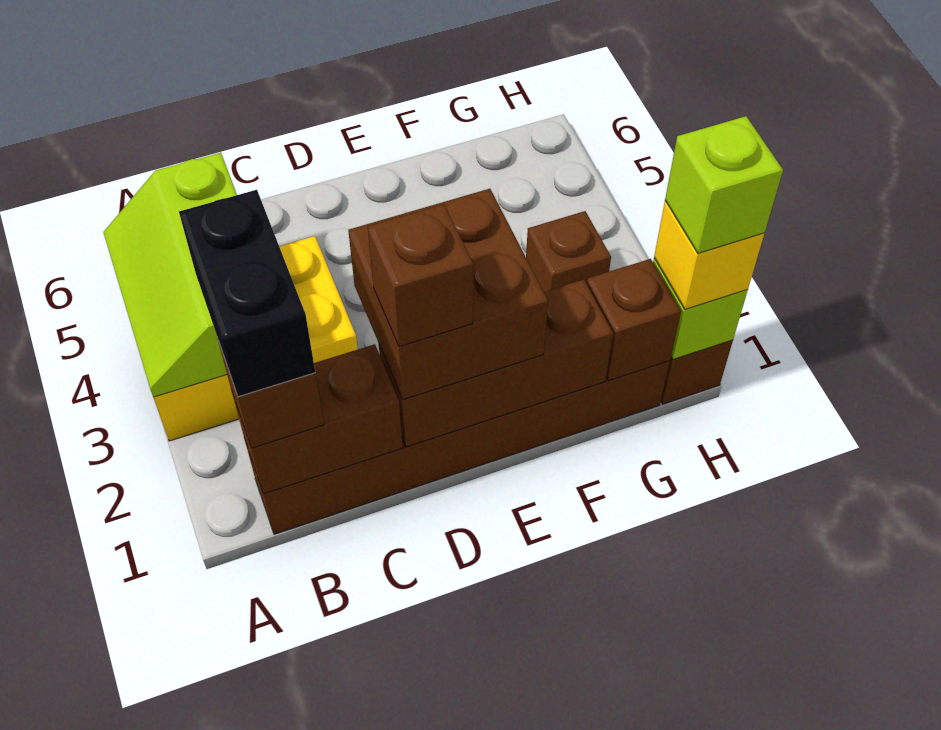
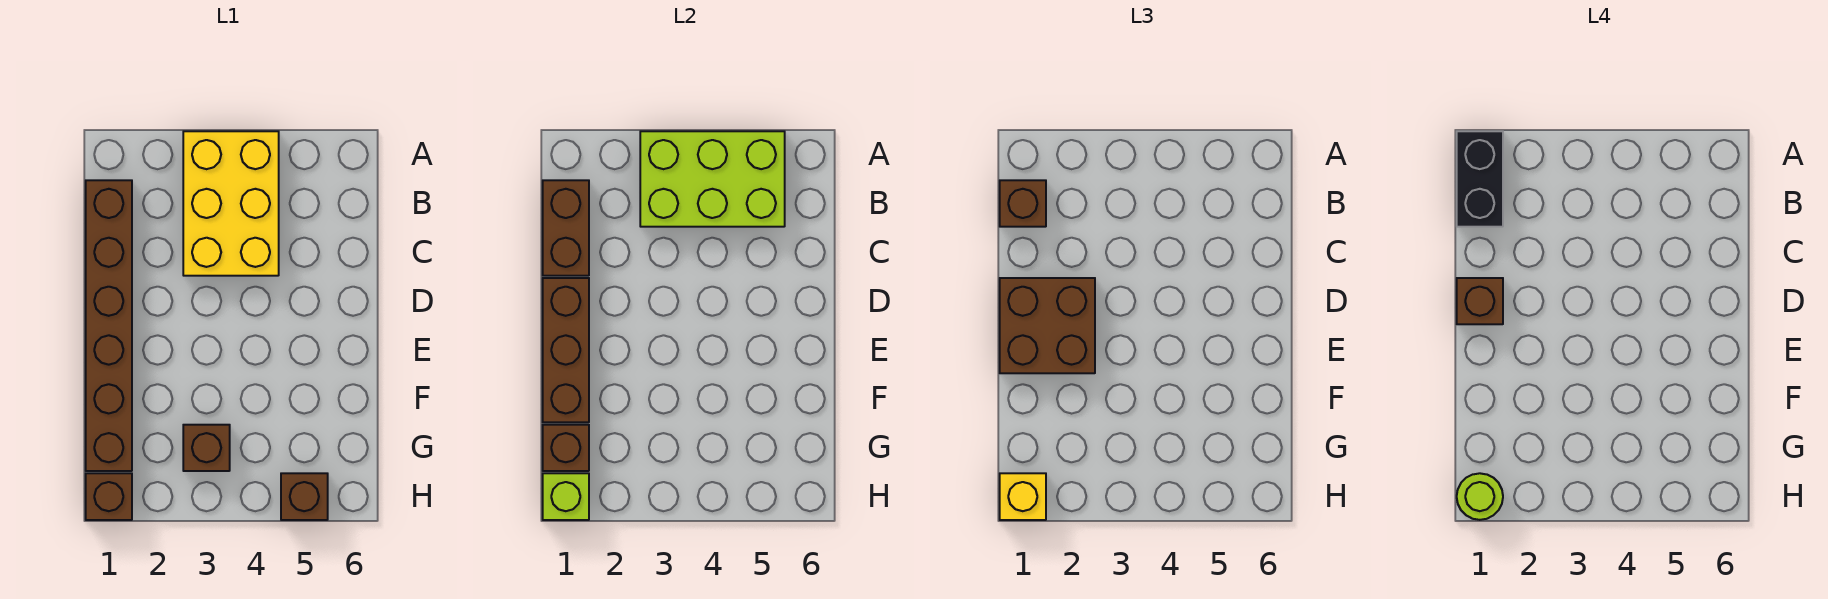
lime 2x3 slope [103,153,237,397] -> lime 2x3 brick [640,131,785,227]
black 1x2 brick [179,190,315,397] -> black 1x2 brick turned to [1457,131,1503,227]
lime 1x1 brick [665,116,783,253] -> lime 1x1 round brick [1457,473,1503,520]
none -> brown 1x1 brick [281,473,328,520]

